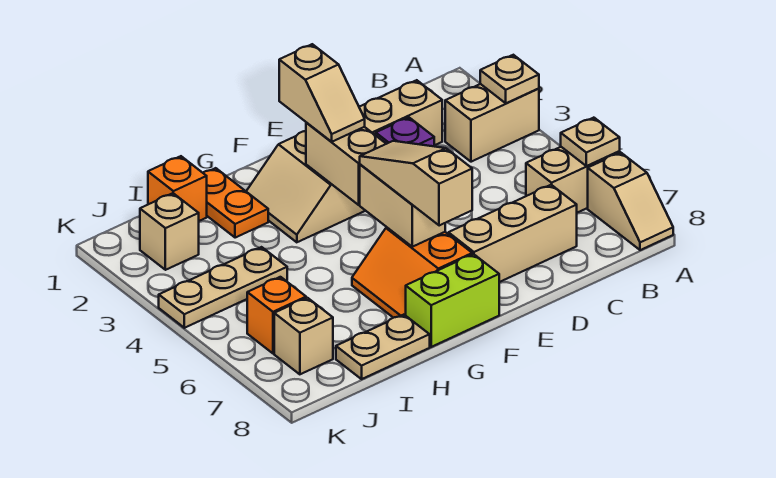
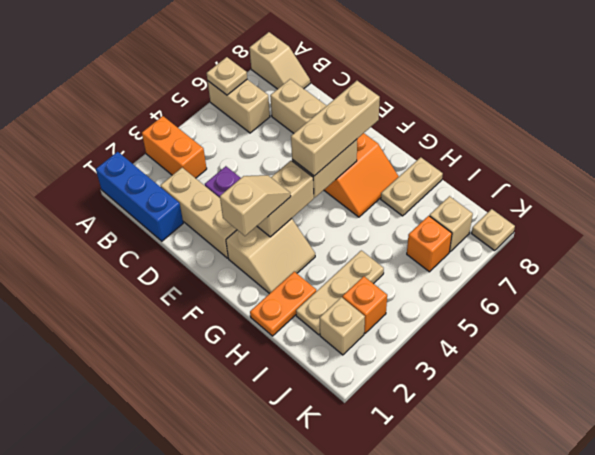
none -> blue 1x3 brick [96,152,183,241]
tan 1x2 brick [445,84,539,162] -> orange 1x2 brick [142,116,207,178]
tan 1x1 plate [480,55,539,103] -> tan 1x1 plate moved to [472,209,515,251]
tan 1x2 slope [588,153,673,250] -> tan 1x2 slope turned to [250,32,310,89]
tan 1x3 slope [360,141,472,226] -> tan 1x3 brick [291,81,380,176]
lime 1x2 brick [406,254,499,347] -> none
tan 1x2 plate [336,315,430,379] -> tan 1x2 plate turned to [381,157,443,216]
orange 1x1 brick [148,156,207,221] -> orange 1x1 brick moved to [342,276,387,333]
tan 1x3 plate [159,247,287,328] -> tan 1x3 plate turned to [296,250,384,335]

